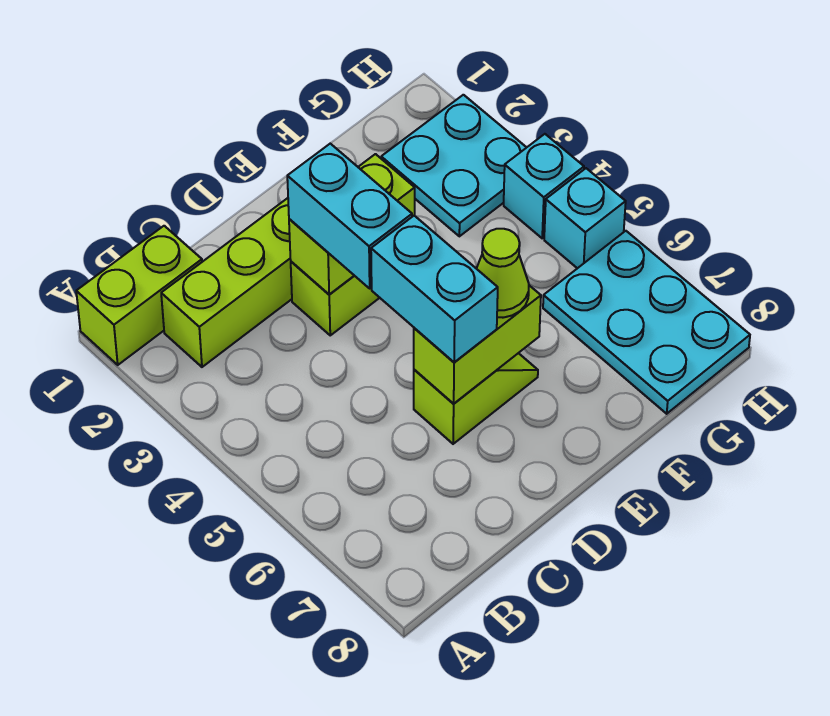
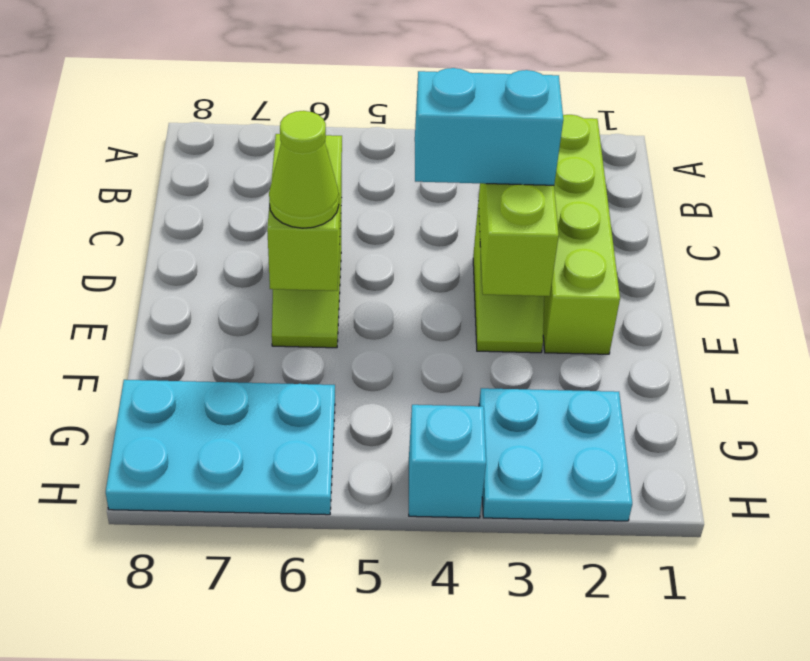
lime 1x2 brick [76,226,202,365] -> none
cyan 1x2 brick [371,216,498,362] -> none
cyan 1x1 brick [544,168,626,268] -> none

